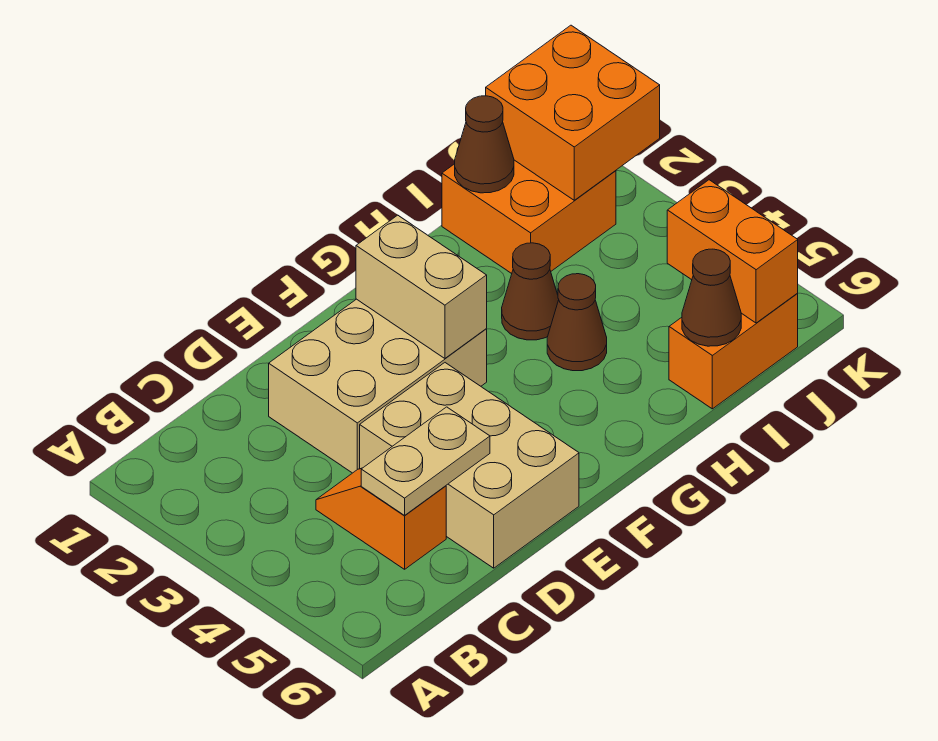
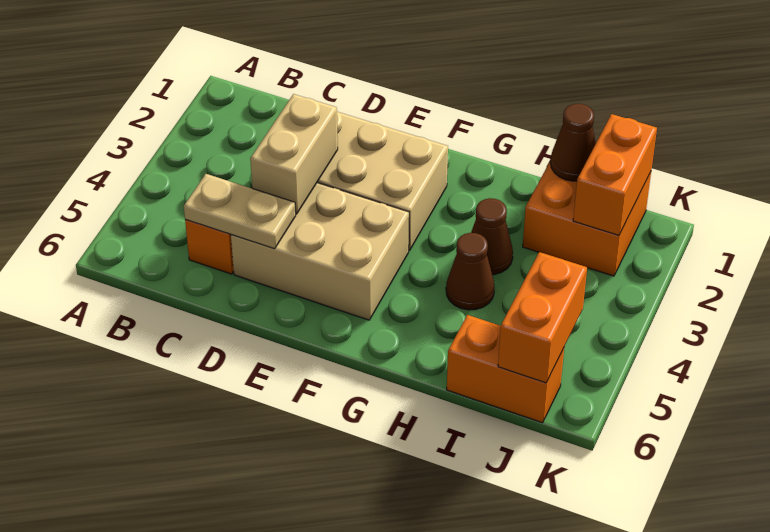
tan 2x3 brick [360,363,579,568] -> tan 2x3 brick turned to [231,183,409,320]
tan 1x2 brick [356,215,487,358] -> tan 1x2 brick moved to [250,94,338,214]
brown 1x1 cone [682,249,741,346] -> none
orange 2x2 brick [486,25,660,200] -> orange 1x2 brick [573,114,657,235]

